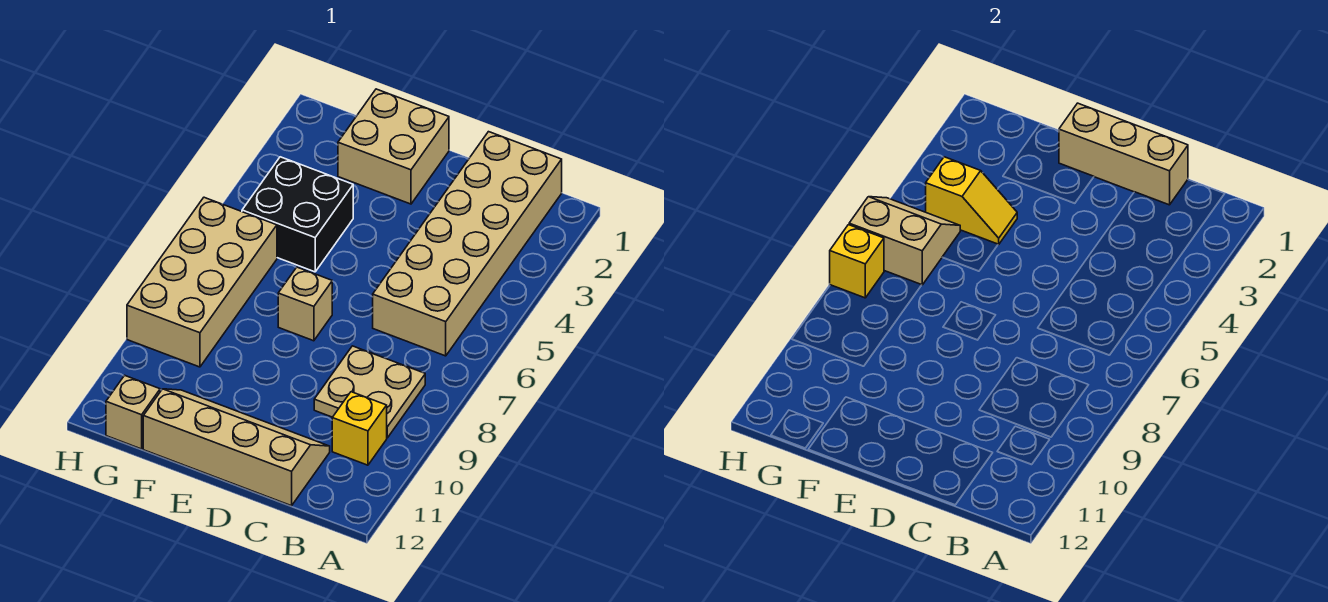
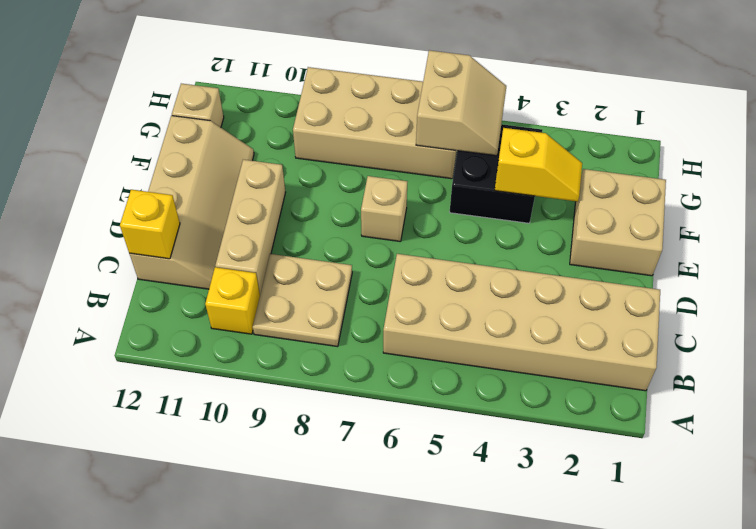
tan 1x3 brick [1059,103,1188,205] -> tan 1x3 brick moved to [215,160,286,293]
yellow 1x2 slope [926,157,1017,245] -> yellow 1x2 slope turned to [495,128,582,202]
yellow 1x1 brick [830,225,884,298] -> yellow 1x1 brick moved to [120,190,180,259]

